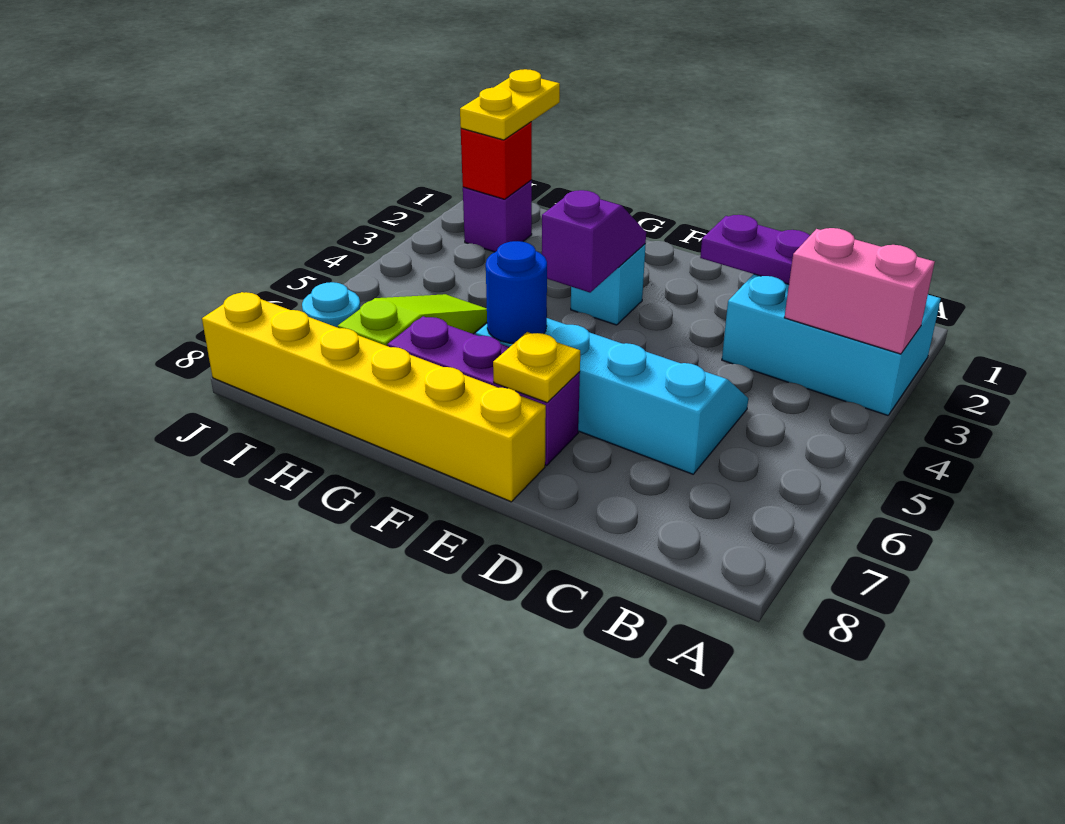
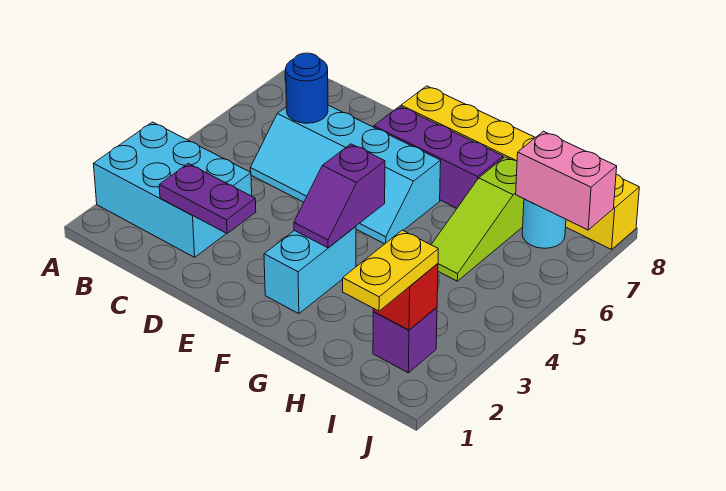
pink 1x2 brick [784,228,935,354] -> pink 1x2 brick moved to [516,131,617,230]
yellow 1x1 plate [493,332,580,403] -> none
cyan 1x1 brick [571,244,646,325] -> cyan 1x2 brick [264,226,356,314]
blue 1x1 round brick [486,241,547,343] -> blue 1x1 round brick moved to [286,53,328,123]

